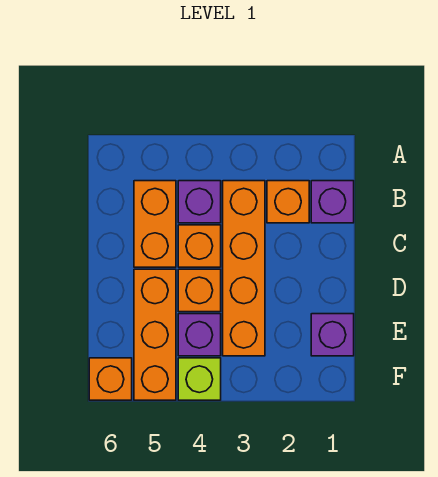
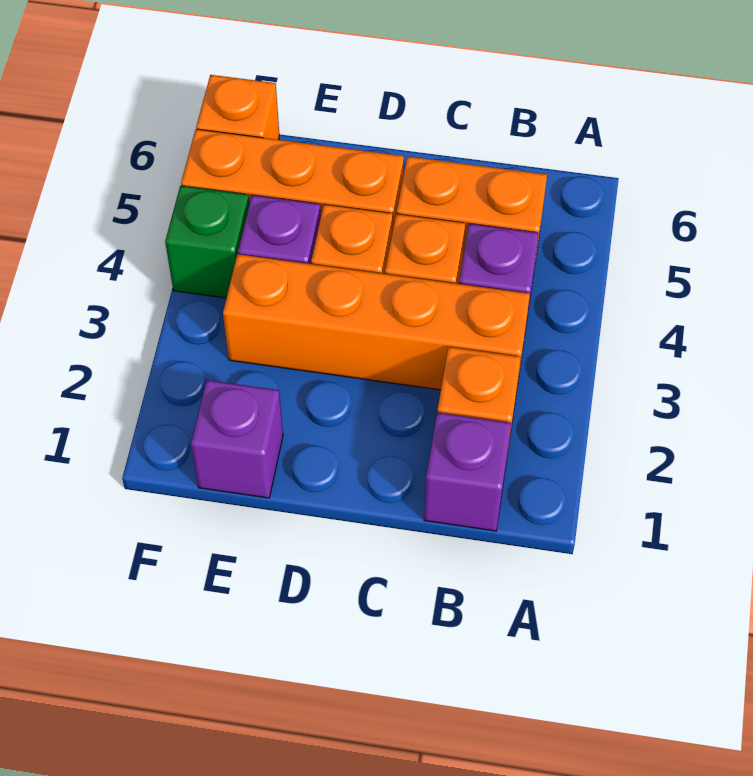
lime 1x1 brick [178,358,221,400] -> green 1x1 brick [165,186,249,298]

